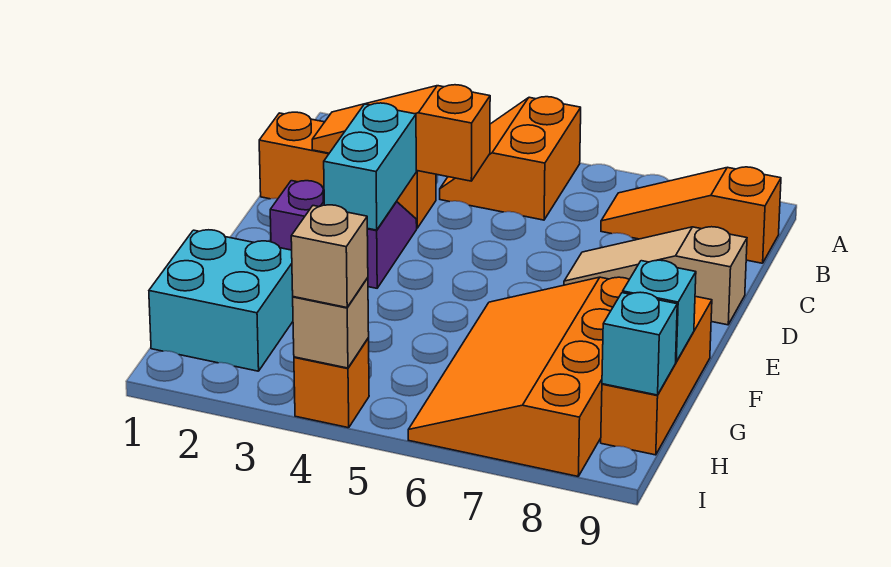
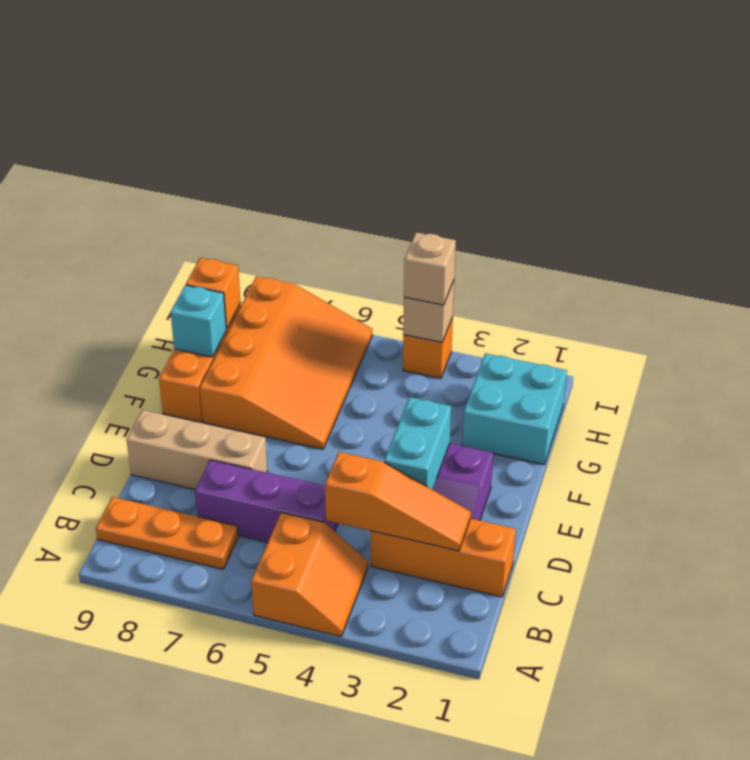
orange 1x3 slope [601,167,781,263] -> orange 1x3 plate [96,497,238,569]
none -> purple 1x3 brick [195,460,338,542]
tan 1x3 slope [564,227,747,325] -> tan 1x3 brick [127,410,267,489]
cyan 1x1 brick [602,292,677,395] -> orange 1x1 brick [186,258,241,328]

